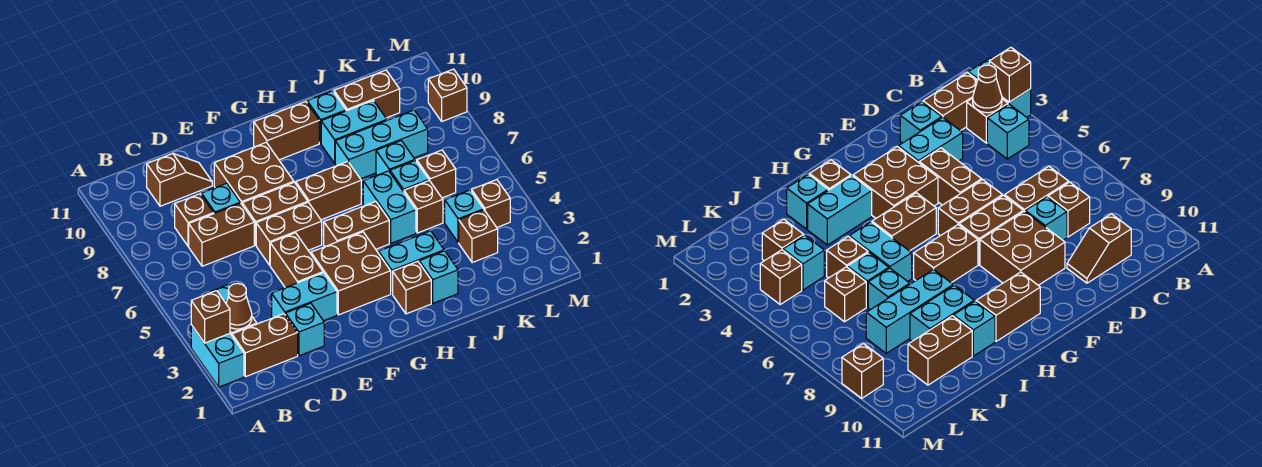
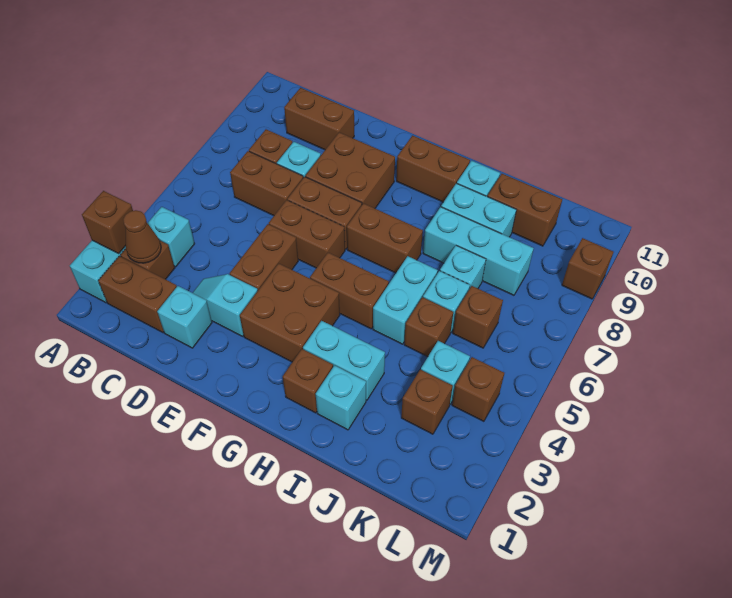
brown 1x2 slope [147,154,212,206] -> brown 1x2 brick [284,88,354,150]
cyan 1x2 brick [272,273,337,321] -> cyan 1x2 slope [193,274,258,336]

